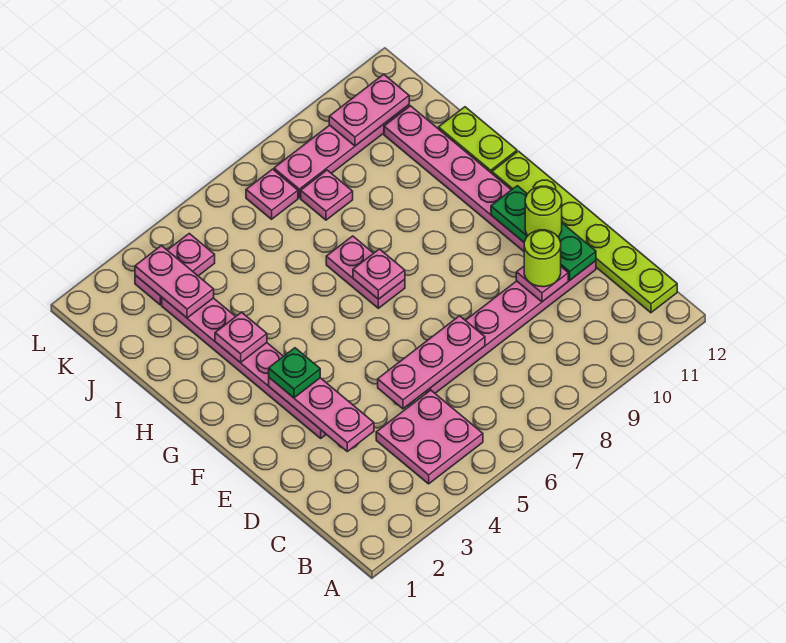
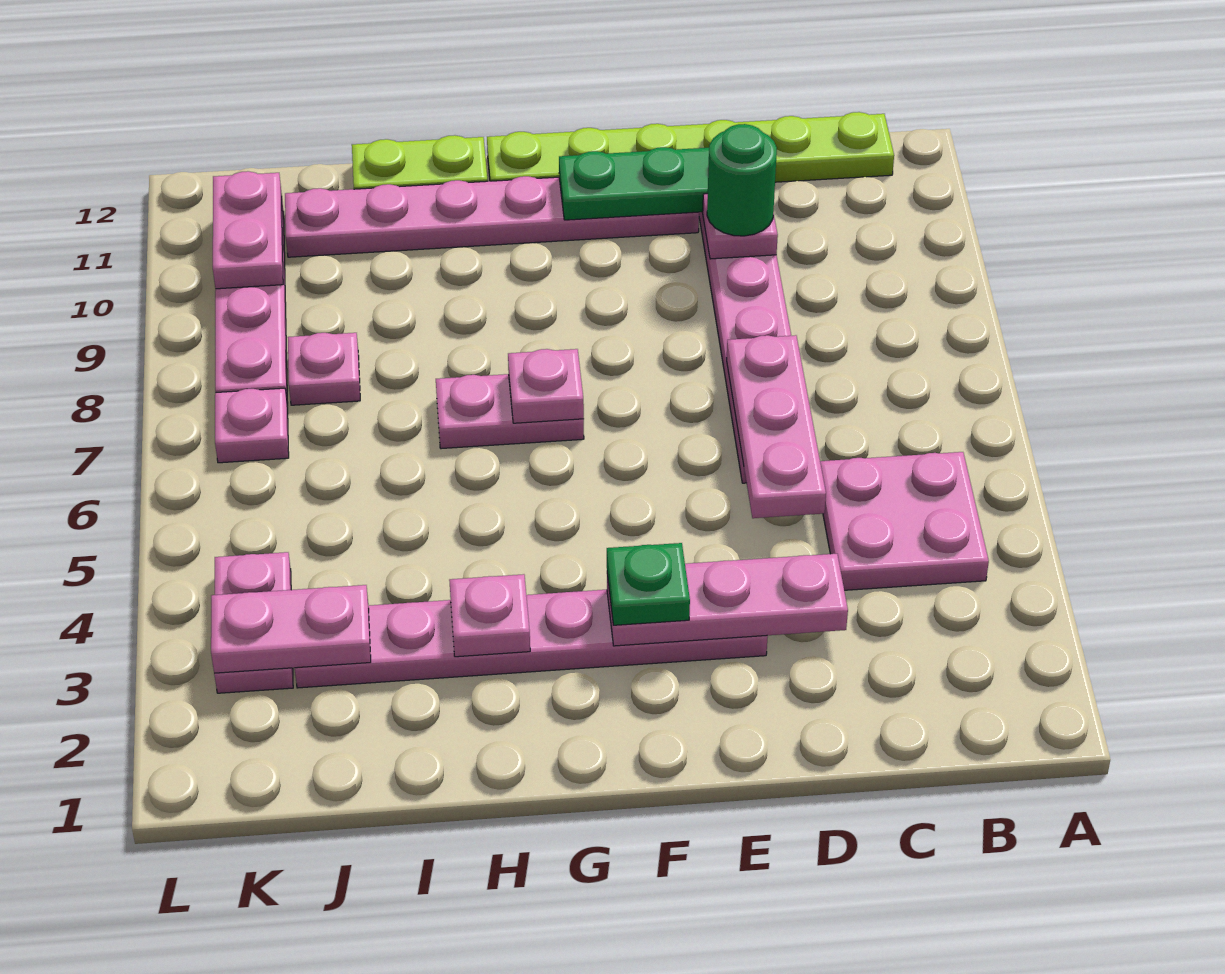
lime 1x1 round brick [524,230,561,287] -> green 1x1 round brick [707,124,777,236]
lime 1x1 round brick [525,186,562,237] -> none

